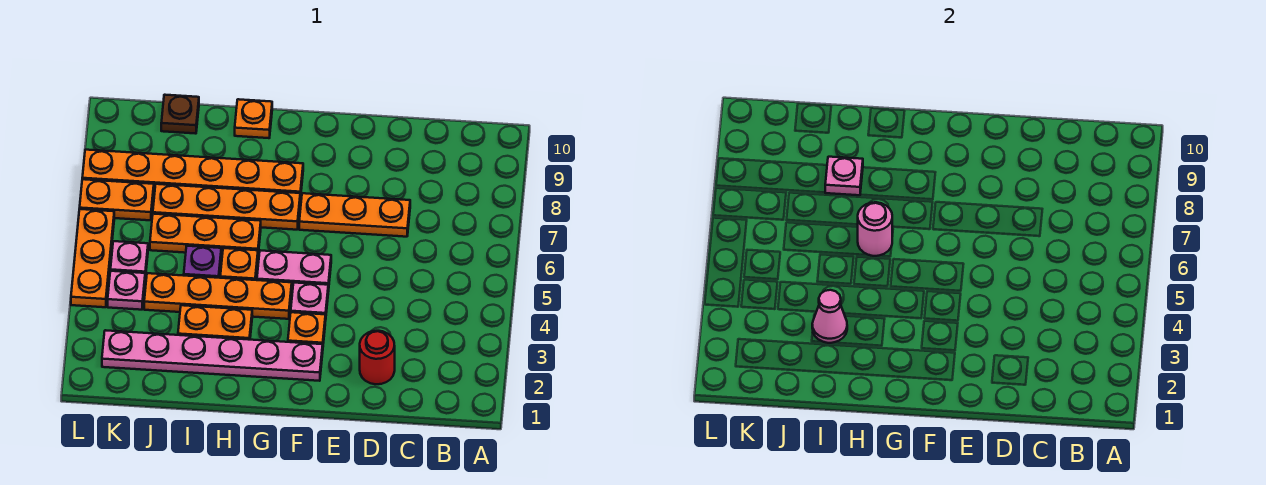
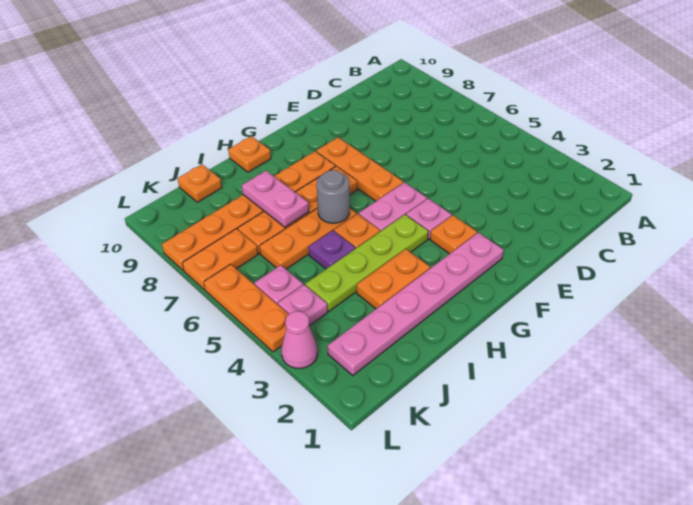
red 1x1 round brick [360,331,395,384] -> none
orange 1x3 plate [299,193,410,237] -> orange 1x3 plate turned to [316,137,403,201]
orange 1x4 plate [144,273,292,319] -> lime 1x4 plate [305,215,428,311]
pink 1x1 round brick [857,202,892,256] -> grey 1x1 round brick [317,170,350,223]
pink 1x1 cone [812,290,847,343] -> pink 1x1 cone moved to [281,311,318,368]
pink 1x1 plate [825,157,863,195] -> pink 1x2 plate [242,171,309,227]
brown 1x1 plate [161,95,199,134] -> orange 1x1 plate [178,164,222,202]

